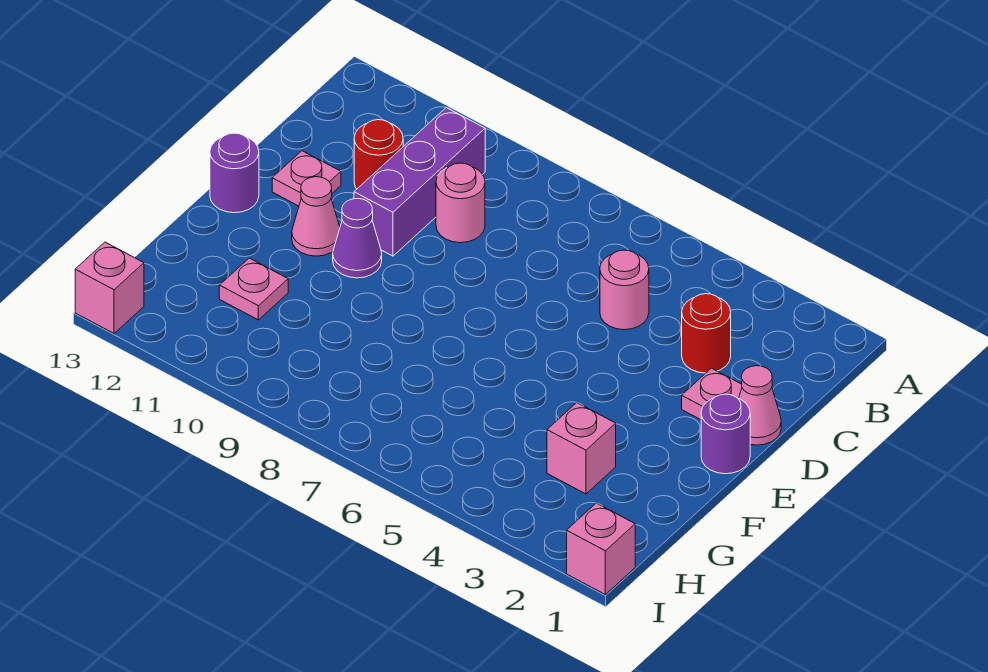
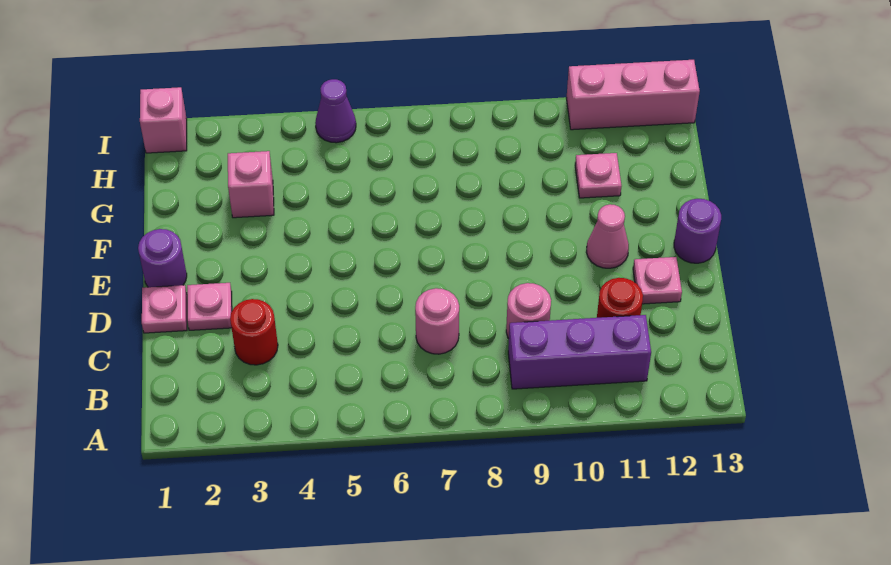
purple 1x3 brick [354,108,485,256] -> purple 1x3 brick turned to [508,315,651,389]
pink 1x1 round brick [600,250,649,330] -> pink 1x1 round brick moved to [415,288,459,354]
pink 1x1 cone [739,366,781,445] -> pink 1x1 plate [142,285,187,333]
purple 1x1 cone [333,198,382,278] -> purple 1x1 cone moved to [315,79,356,143]
pink 1x1 brick [75,242,144,333] -> pink 1x3 brick [566,60,700,130]

